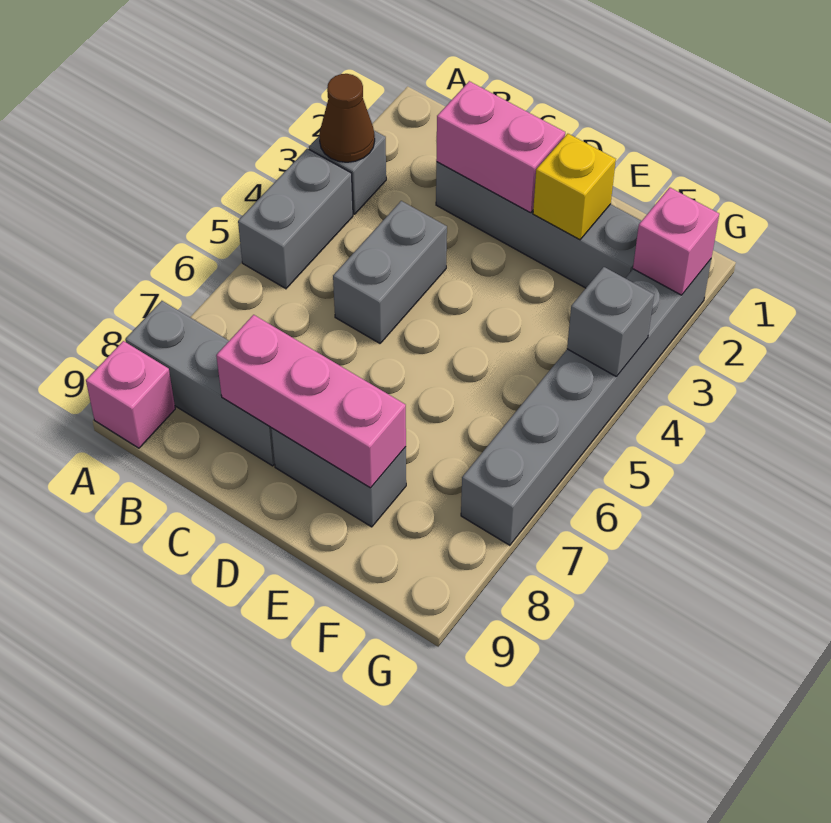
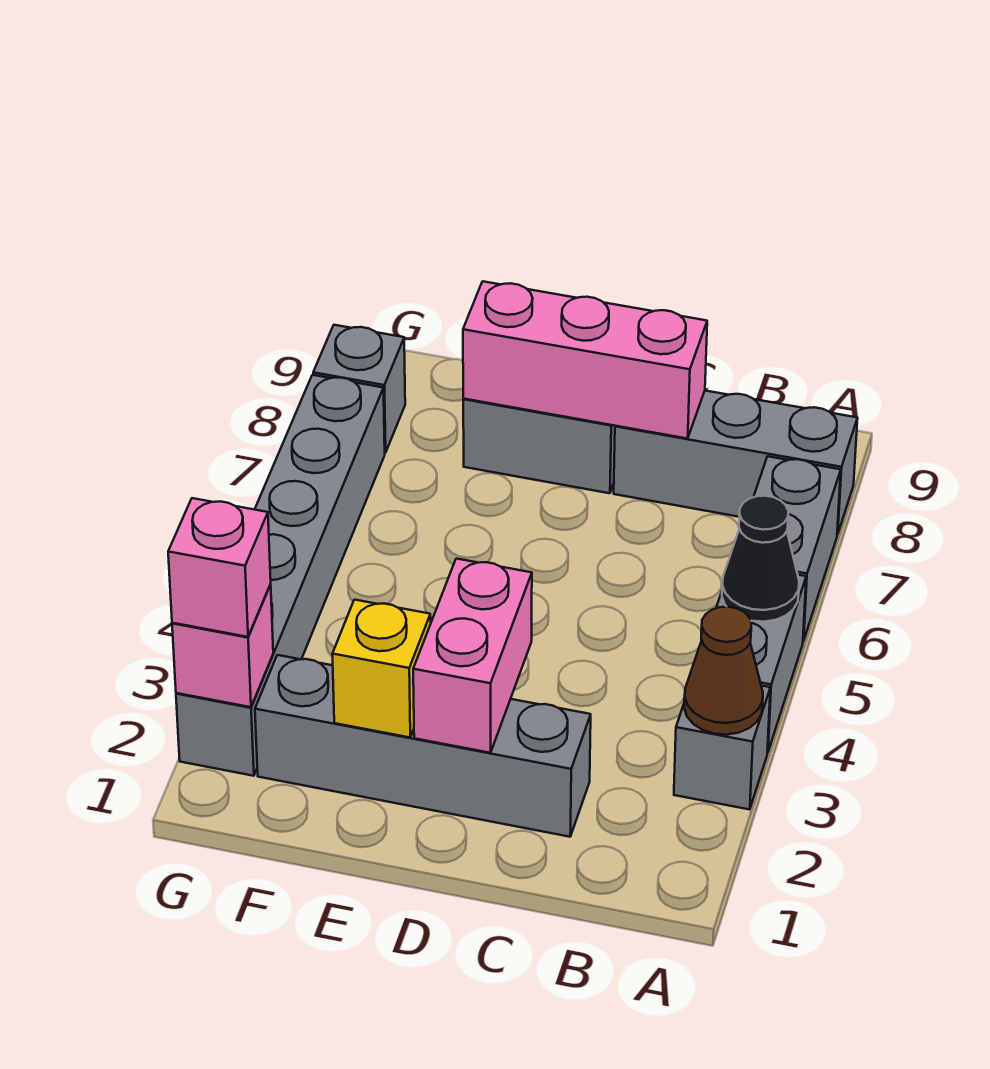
none -> black 1x1 cone [722,496,799,622]
pink 1x1 brick [86,341,175,448] -> pink 1x1 brick moved to [168,498,271,637]
pink 1x2 brick [436,81,565,213] -> pink 1x2 brick turned to [413,559,532,753]
grey 1x2 brick [333,201,447,343] -> grey 1x2 brick moved to [754,456,841,641]
grey 1x1 brick [567,267,654,376] -> grey 1x1 brick moved to [313,325,405,453]

